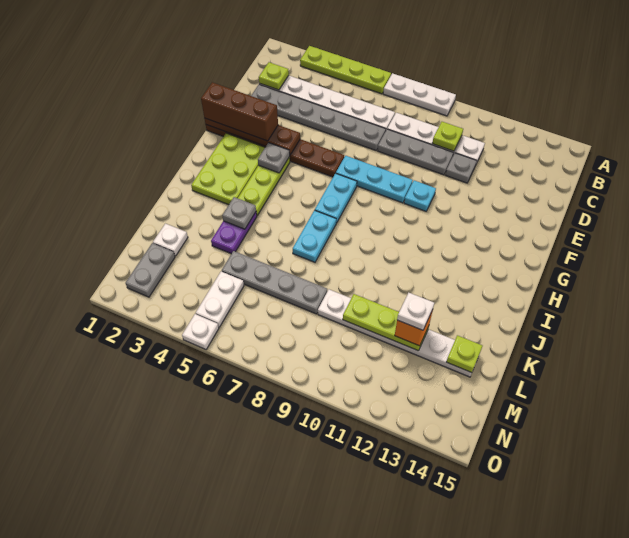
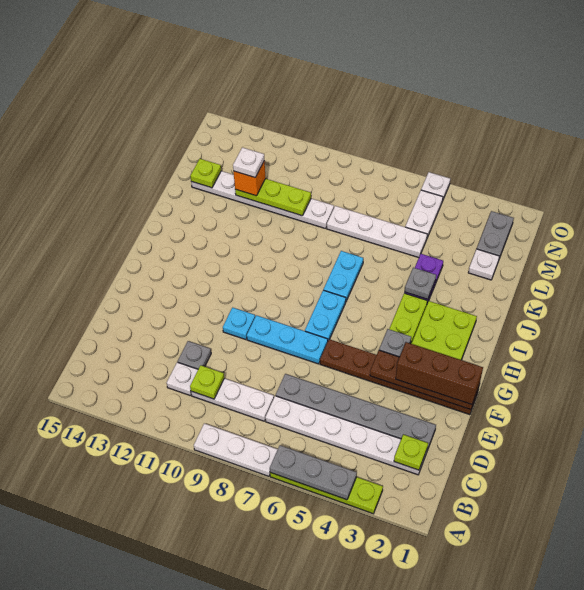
grey 1x3 plate [378,129,454,175] -> grey 1x3 plate moved to [270,445,357,500]
grey 1x4 plate [222,251,327,314] -> white 1x4 plate [327,206,427,258]

